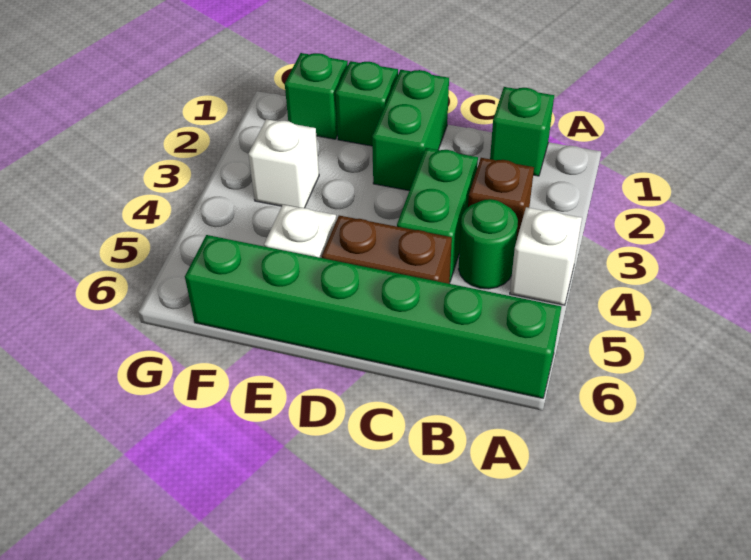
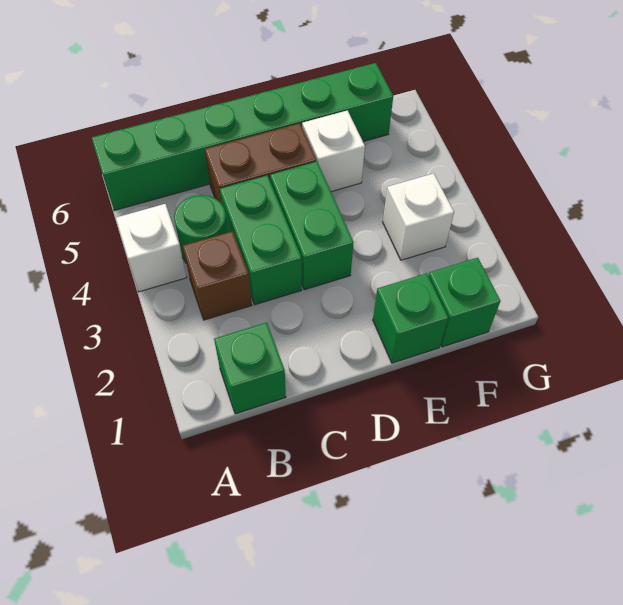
green 1x2 brick [372,70,449,191] -> green 1x2 brick moved to [270,162,354,290]

